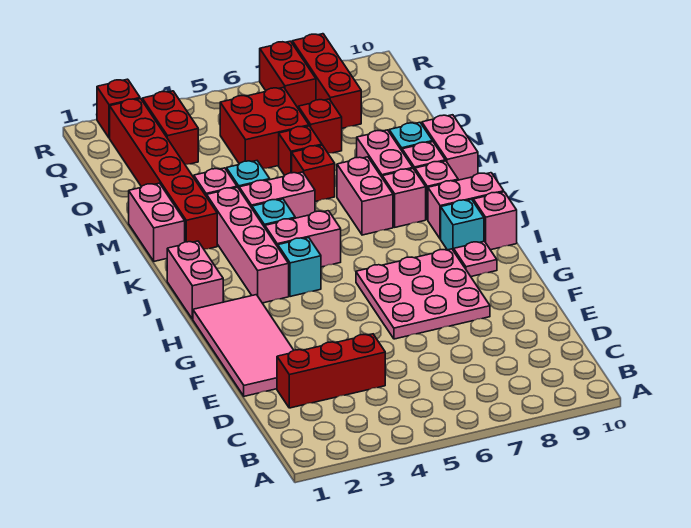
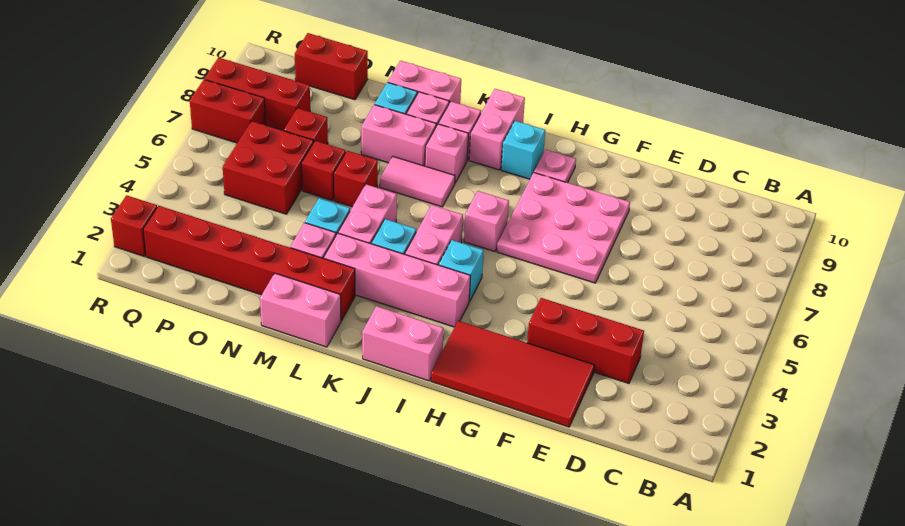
red 1x3 brick [277,334,385,408] -> red 1x3 brick turned to [527,298,644,383]
pink 2x4 tile [193,295,294,396] -> red 2x4 tile [431,321,594,427]
pink 1x1 brick [473,192,517,250] -> pink 1x1 brick moved to [464,191,509,251]
pink 1x2 brick [337,157,393,235] -> pink 1x2 tile [380,156,455,207]
red 1x2 brick [142,91,198,164] -> red 1x2 brick moved to [295,33,368,100]

